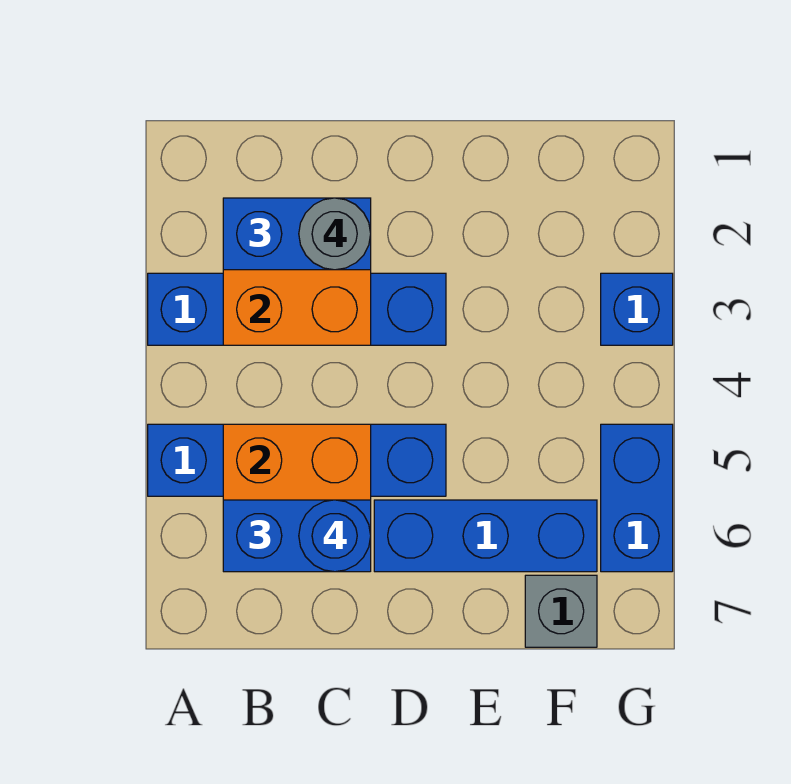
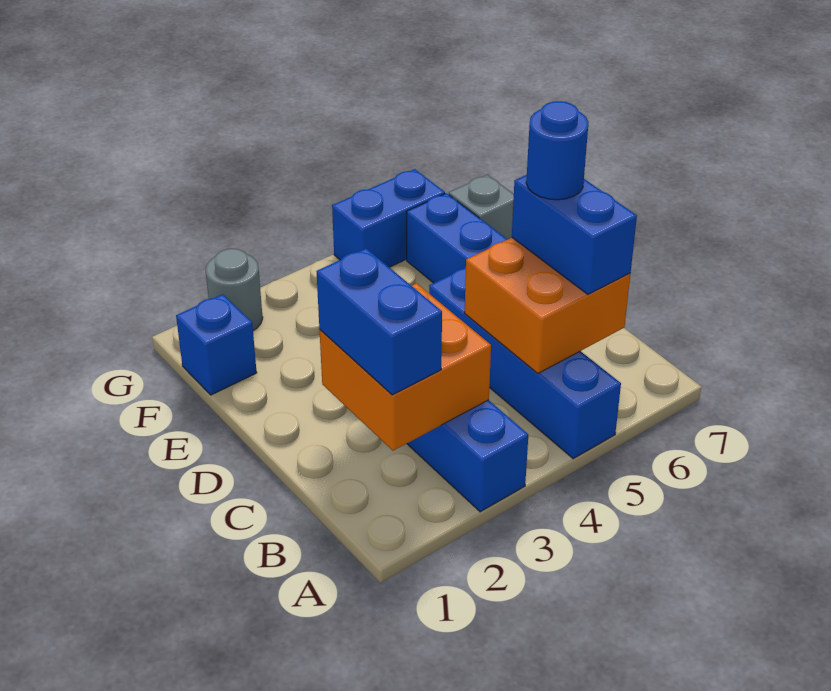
grey 1x1 round brick [299,198,371,270] -> grey 1x1 round brick moved to [205,249,263,331]
blue 1x1 brick [601,273,673,345] -> blue 1x1 brick moved to [176,294,257,395]

